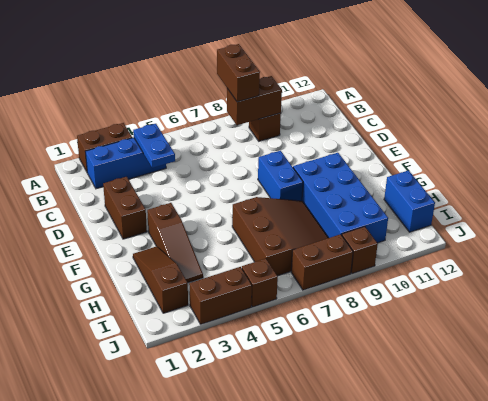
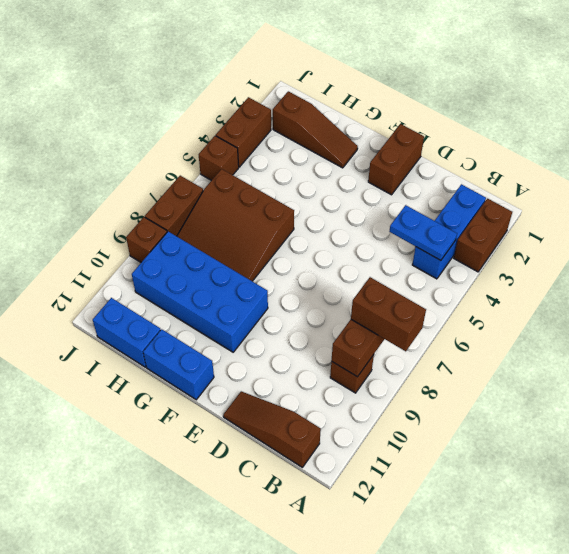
brown 1x2 brick [103,177,147,239] -> brown 1x2 brick turned to [368,124,424,195]
blue 1x2 brick [258,151,303,201] -> blue 1x2 brick moved to [143,329,214,400]
brown 1x3 slope [147,203,203,283] -> brown 1x3 slope moved to [223,391,321,467]

